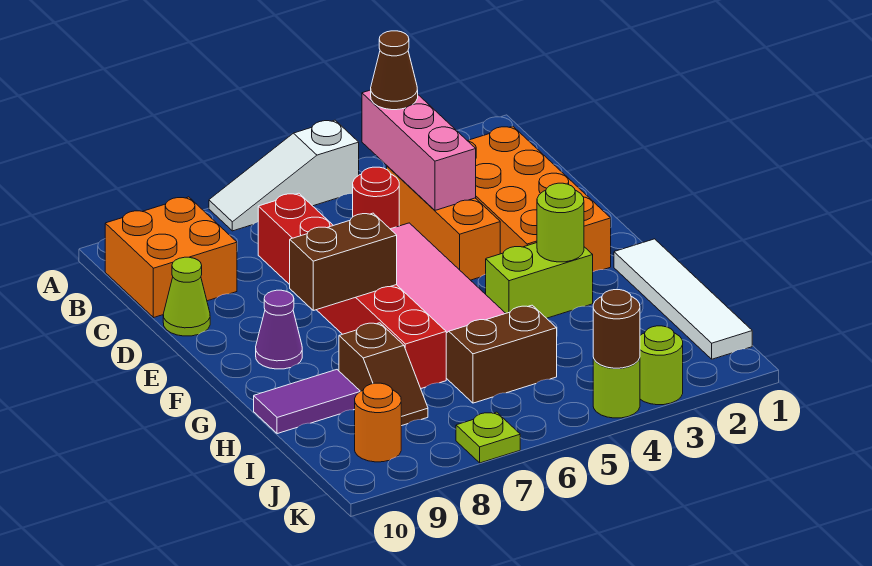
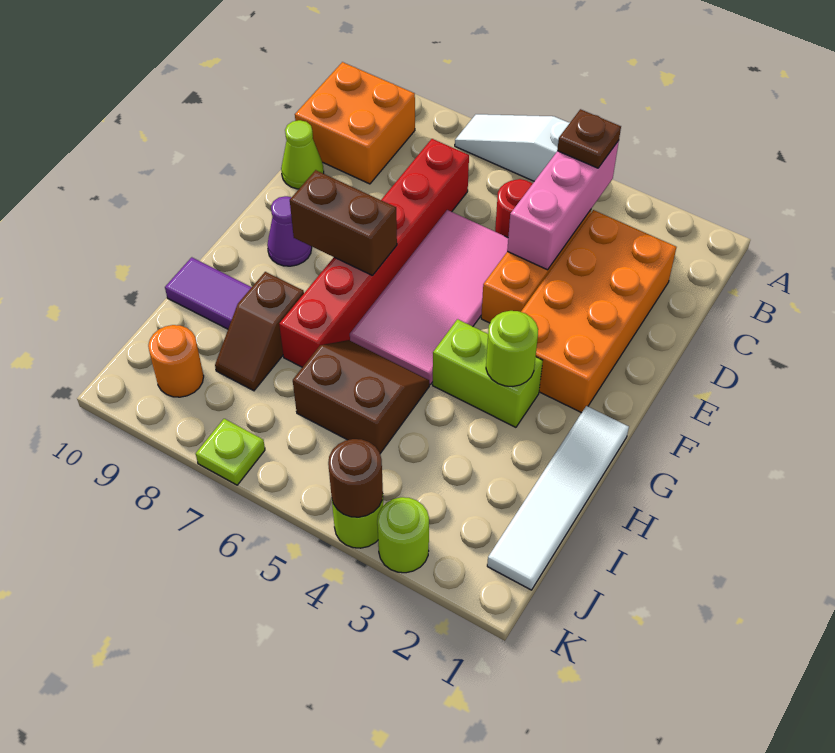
brown 1x1 cone [371,31,418,110] -> brown 1x1 plate [557,109,621,168]

